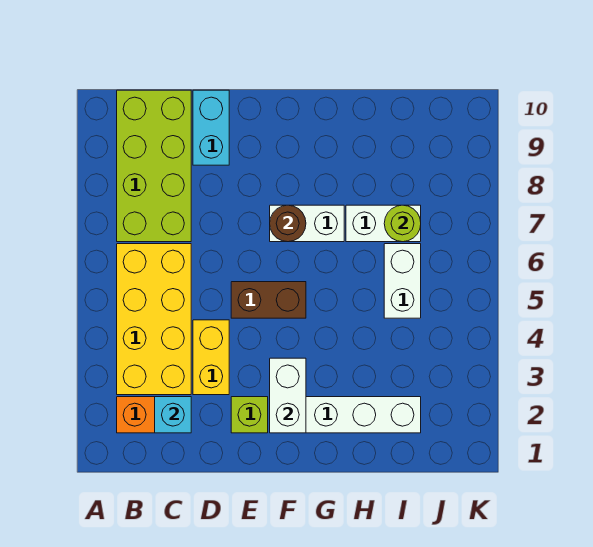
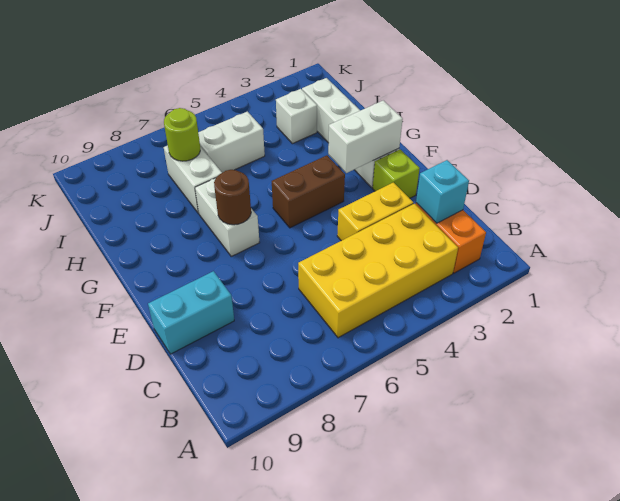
lime 2x4 brick [117,90,191,242] -> none
brown 1x2 brick [231,282,306,318] -> brown 1x2 brick turned to [272,155,345,228]
none -> white 1x1 brick [276,89,317,144]

